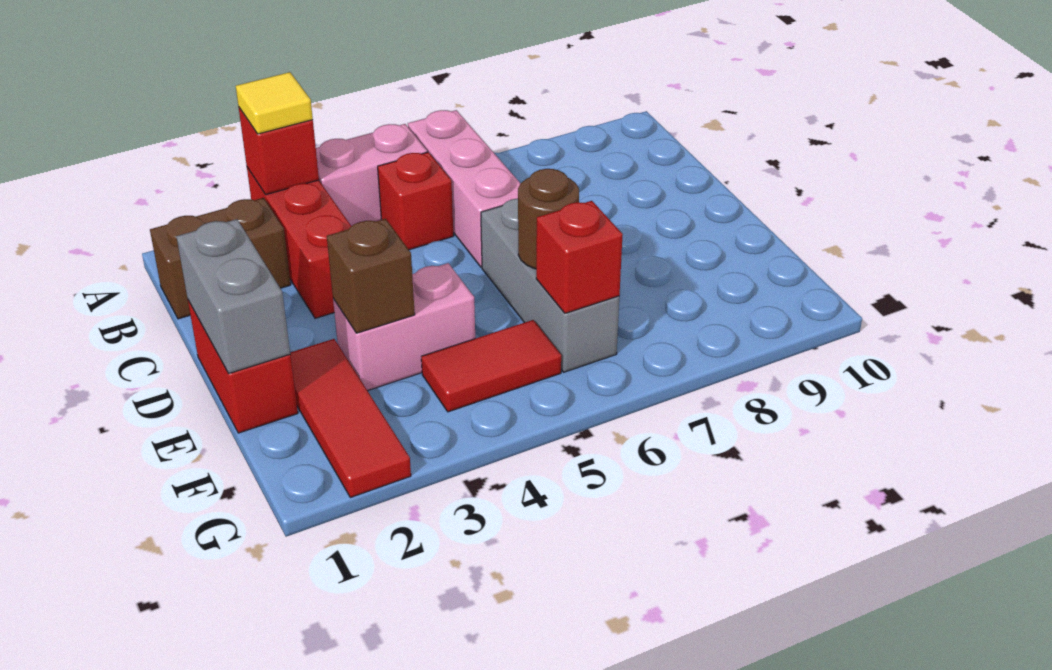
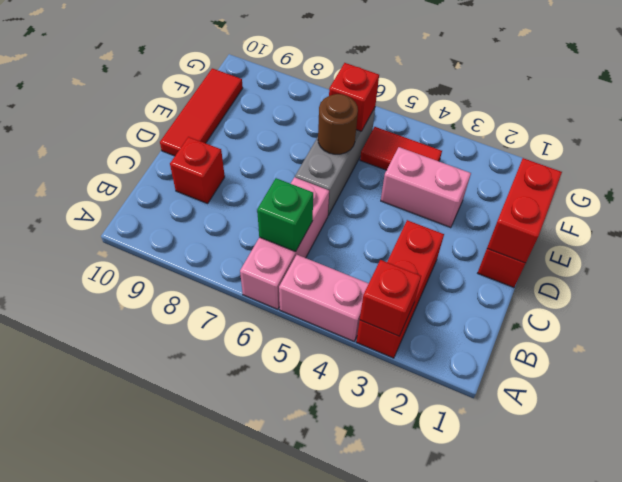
yellow 1x1 tile [236,72,313,134] -> none
brown 1x2 brick [150,198,291,319] -> none
red 1x1 brick [378,152,454,250] -> red 1x1 brick moved to [170,137,225,204]
none -> green 1x1 brick [257,178,313,252]
grey 1x2 brick [176,219,290,374] -> red 1x2 brick [487,158,562,263]
red 1x3 tile [290,339,411,498] -> red 1x3 tile moved to [160,68,243,156]
brown 1x1 brick [327,219,415,333] -> none

